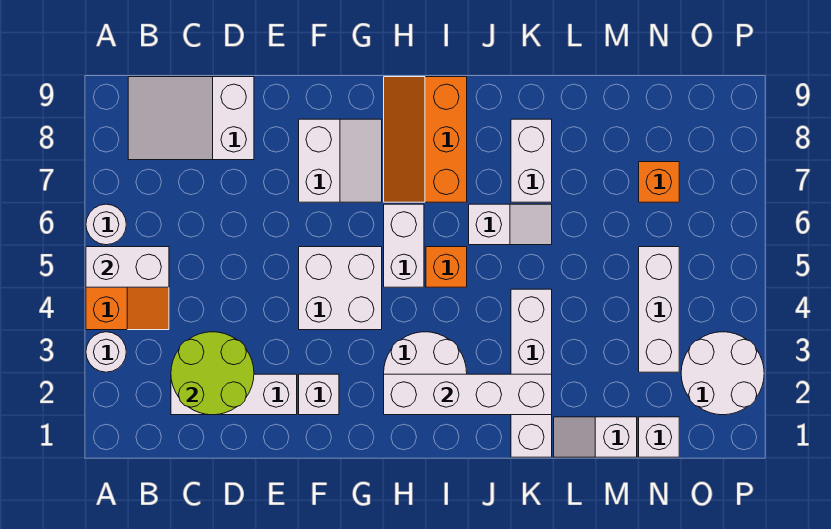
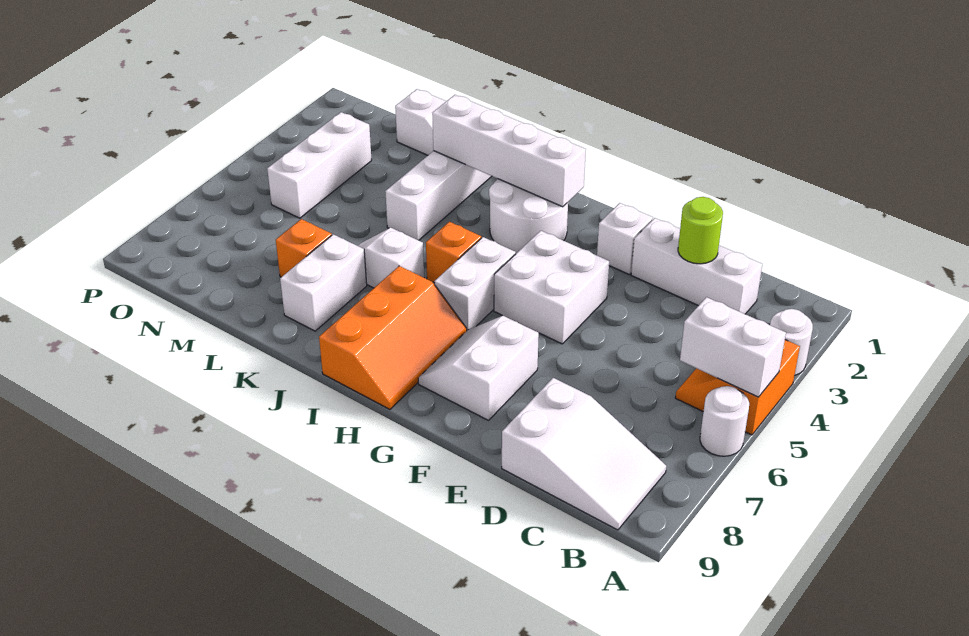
lime 2x2 round brick [171,332,254,415] -> lime 1x1 round brick [678,197,723,264]
white 1x1 brick [639,417,679,457] -> none
orange 1x1 brick [639,162,679,202] -> orange 1x1 brick moved to [276,219,332,277]
white 2x2 round brick [681,332,764,415] -> none

